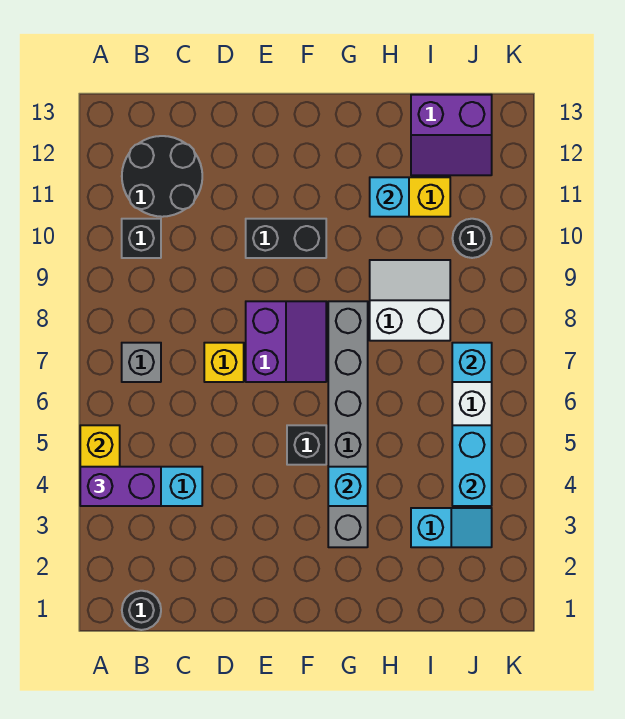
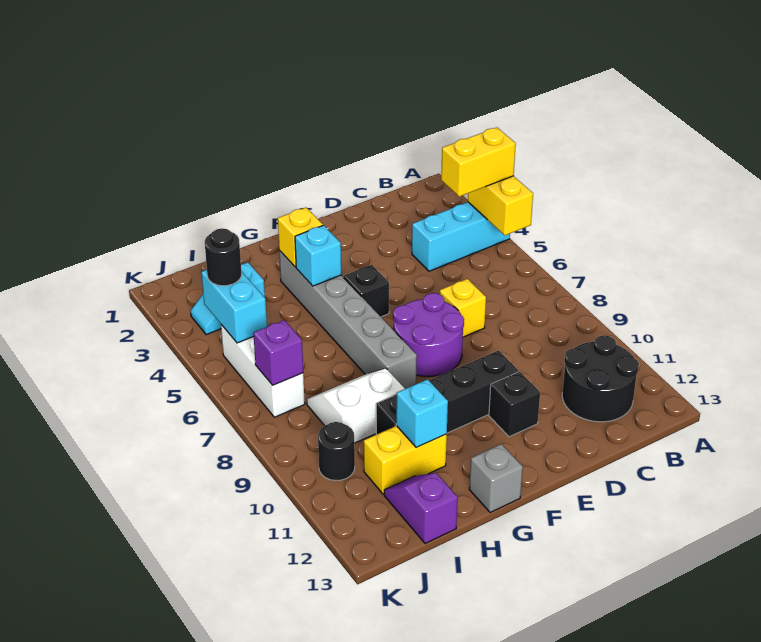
purple 1x2 brick [80,467,161,506] -> yellow 1x2 brick [441,127,516,197]
black 1x1 round brick [122,591,161,630] -> black 1x1 round brick moved to [205,228,242,286]
grey 1x1 brick [122,343,161,382] -> grey 1x1 brick moved to [469,444,523,513]
black 1x1 brick [122,219,161,258] -> black 1x1 brick moved to [489,372,540,437]
purple 2x2 slope [246,301,326,382] -> purple 2x2 round brick [393,293,464,376]
black 1x2 brick [246,219,326,258] -> black 1x4 brick [376,351,519,435]
none -> yellow 1x1 brick [278,208,323,267]
white 2x2 slope [370,260,450,341] -> white 2x2 slope turned to [307,368,405,443]
purple 2x2 slope [411,95,492,175] -> purple 1x2 slope [384,473,458,544]
cyan 1x1 brick [452,343,492,382] -> purple 1x1 brick [253,320,303,385]

